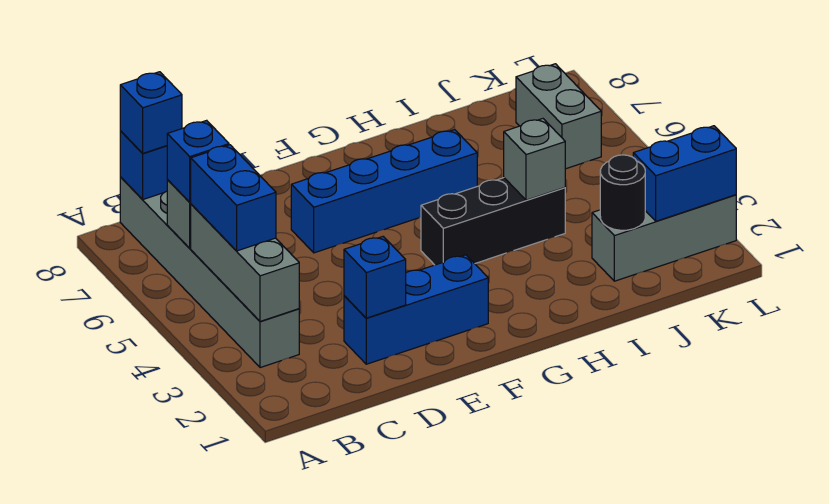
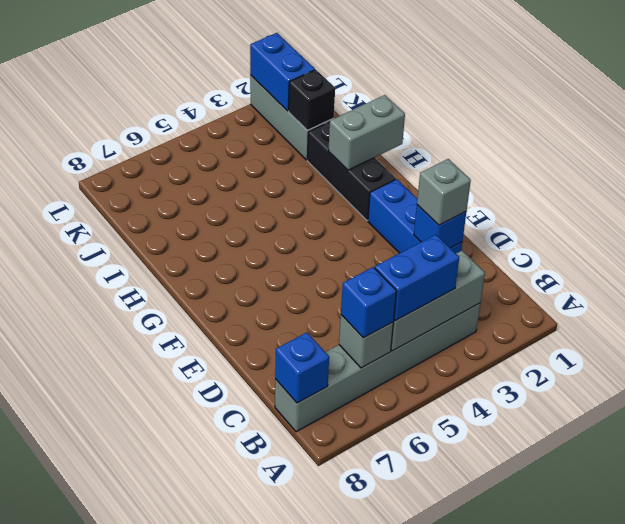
blue 1x1 brick [120,72,182,153] -> none
blue 1x4 brick [291,130,477,253] -> none
black 1x3 brick [421,178,565,265] -> black 1x3 brick moved to [307,122,396,220]
grey 1x1 brick [504,119,565,200] -> grey 1x1 brick moved to [417,159,471,225]
black 1x1 round brick [600,155,645,230] -> black 1x1 brick [289,70,335,130]
grey 1x2 brick [516,64,601,169] -> grey 1x2 brick moved to [328,95,405,170]

